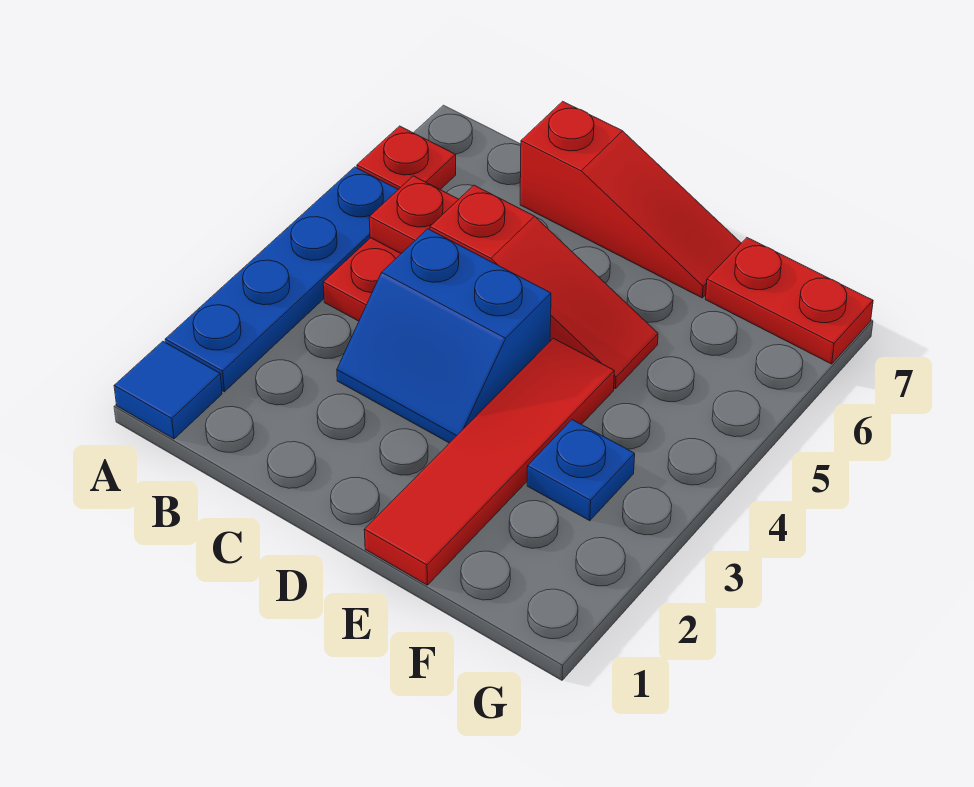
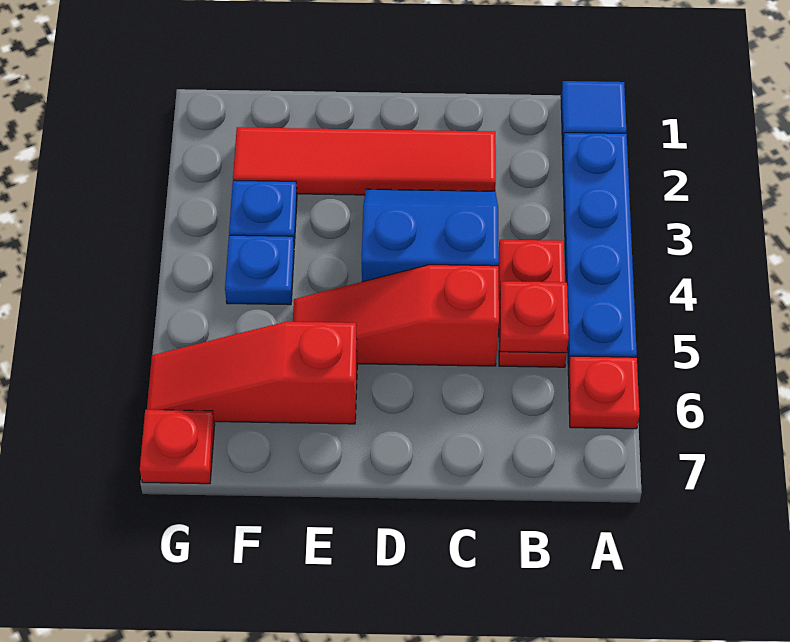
red 1x3 slope [520,101,741,298] -> red 1x3 slope moved to [147,322,357,424]
red 1x4 tile [364,338,614,585] -> red 1x4 tile turned to [233,127,496,195]
none -> blue 1x1 plate [225,235,294,305]
red 1x2 plate [705,238,873,364] -> red 1x1 plate [140,410,215,484]

